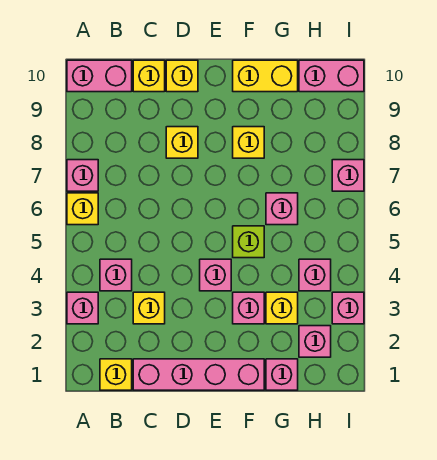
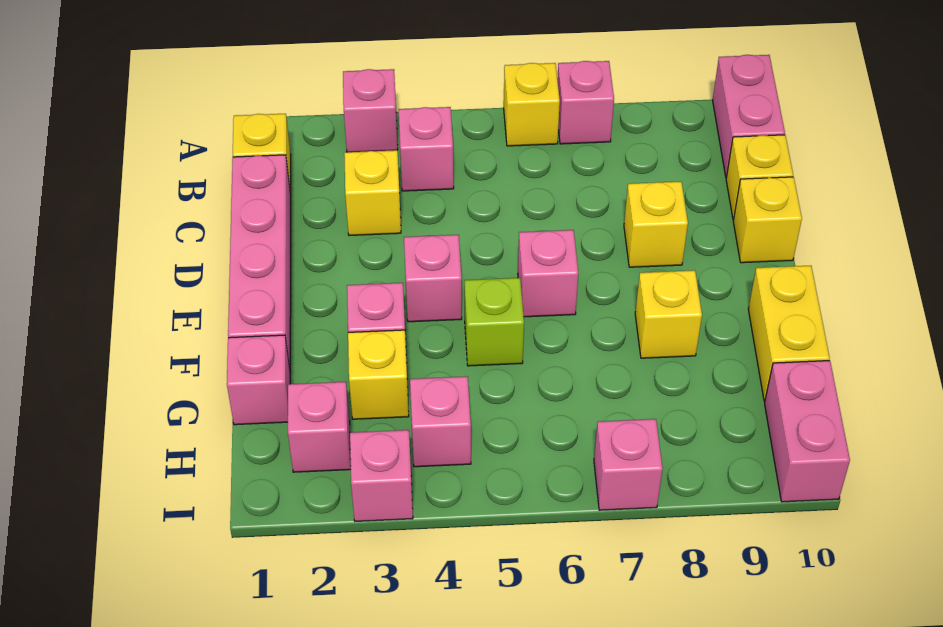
pink 1x1 brick [266,193,298,225] -> pink 1x1 brick moved to [518,230,578,317]

